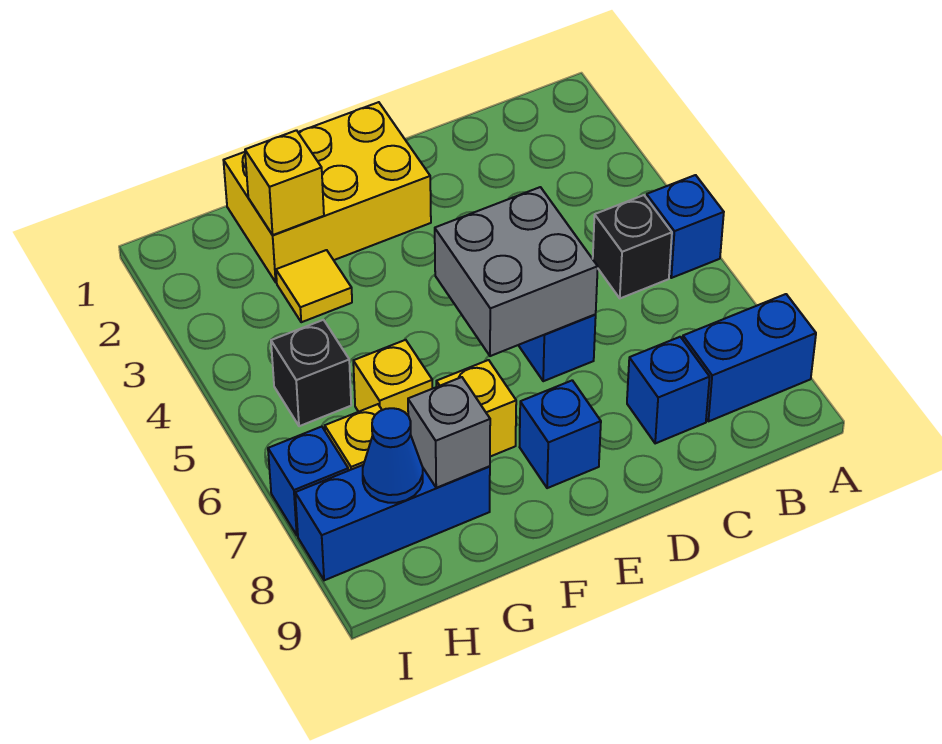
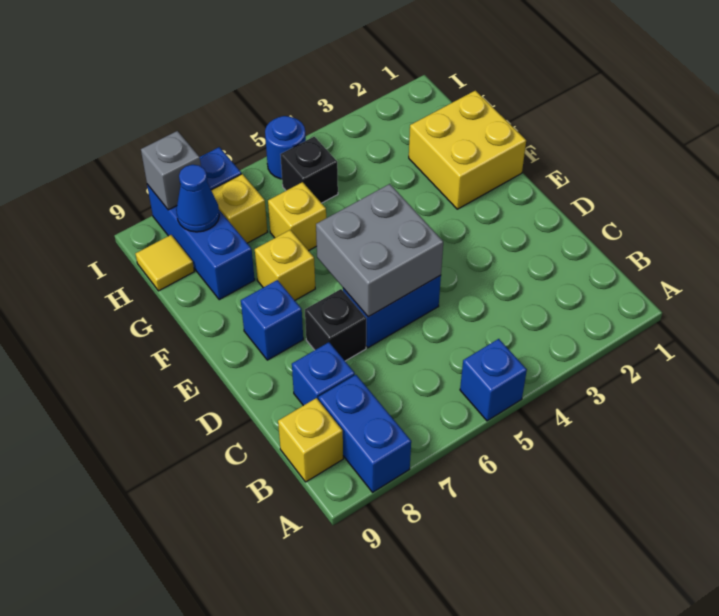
black 1x1 brick [593,195,672,298] -> black 1x1 brick moved to [305,289,366,361]
yellow 2x3 brick [223,102,431,282] -> yellow 2x2 brick [409,90,526,209]
yellow 1x1 brick [245,130,324,235] -> yellow 1x1 brick moved to [278,398,343,482]
yellow 1x1 tile [276,250,352,322] -> yellow 1x1 tile moved to [135,235,194,291]
grey 1x1 brick [408,377,490,488] -> grey 1x1 brick moved to [141,131,201,210]
none -> blue 1x1 round brick [265,116,306,179]

